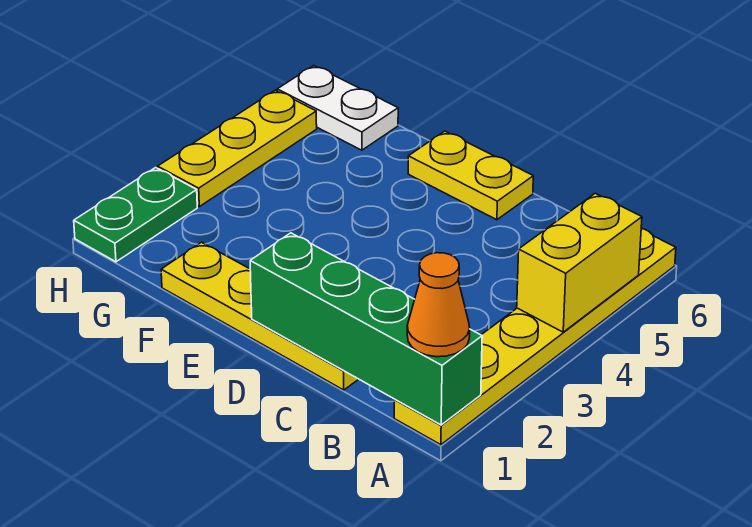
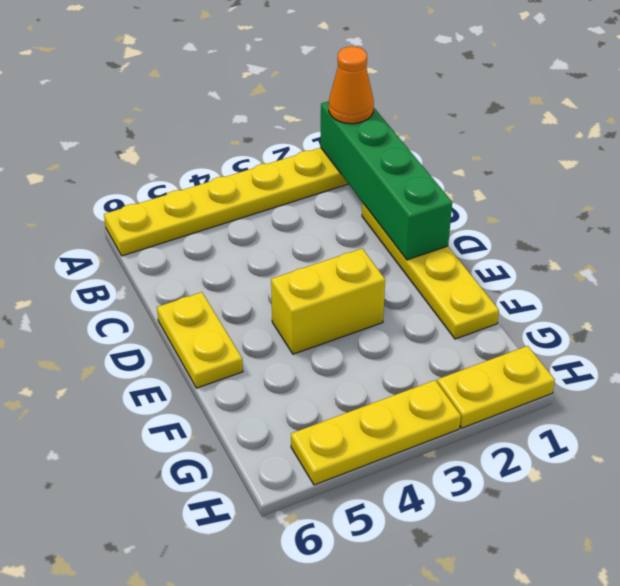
yellow 1x2 brick [517,193,642,332] -> yellow 1x2 brick moved to [271,249,385,354]
white 1x2 plate [277,66,398,150] -> none
green 1x2 plate [74,168,197,262] -> yellow 1x2 plate [437,346,555,428]

